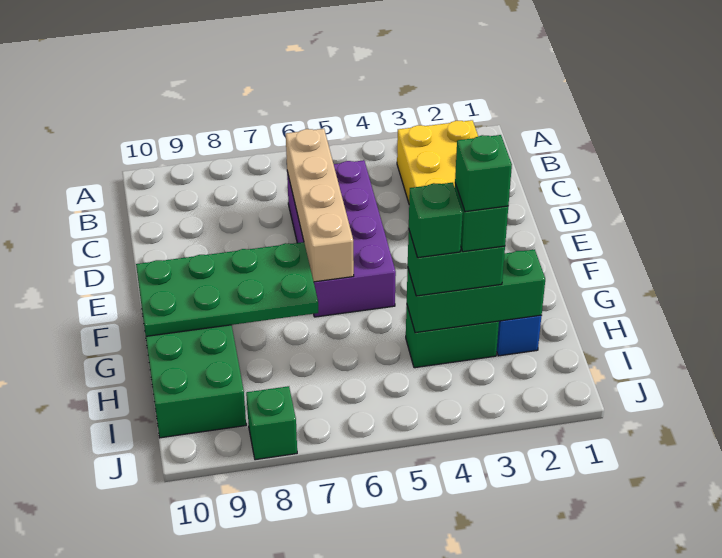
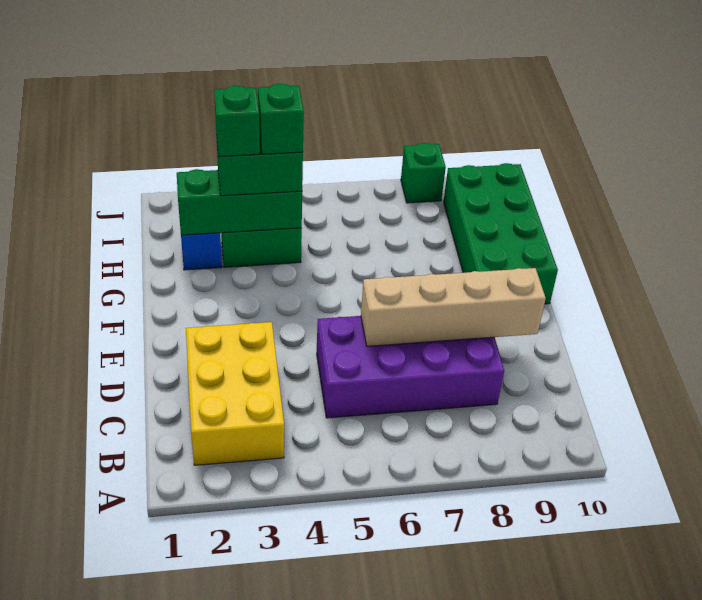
purple 2x4 brick [287,160,396,317] -> purple 2x4 brick turned to [317,316,504,418]
tan 1x4 brick [286,129,354,282] -> tan 1x4 brick turned to [361,268,546,346]
green 2x4 plate [136,242,318,336] -> none
green 1x1 brick [455,135,512,212] -> none

